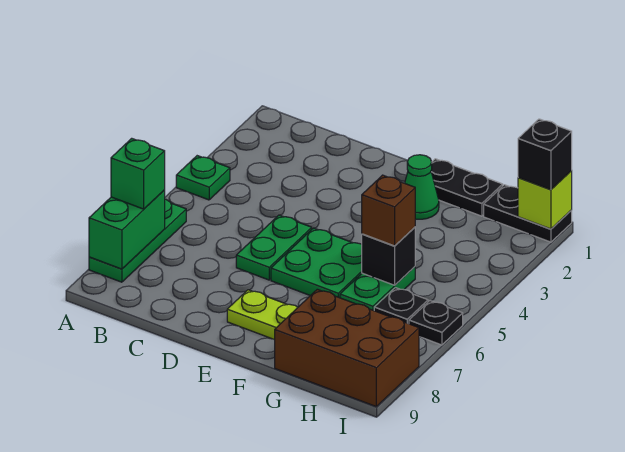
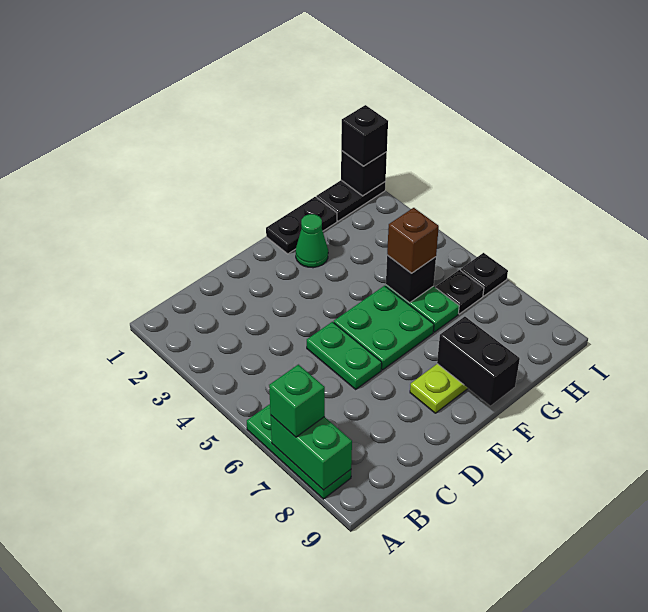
green 1x1 plate [176,156,230,200] -> none
none -> black 1x2 brick [437,317,520,406]
brown 2x3 brick [275,289,419,406] -> none
lime 1x1 brick [518,170,572,229] -> black 1x1 brick [341,151,387,196]

